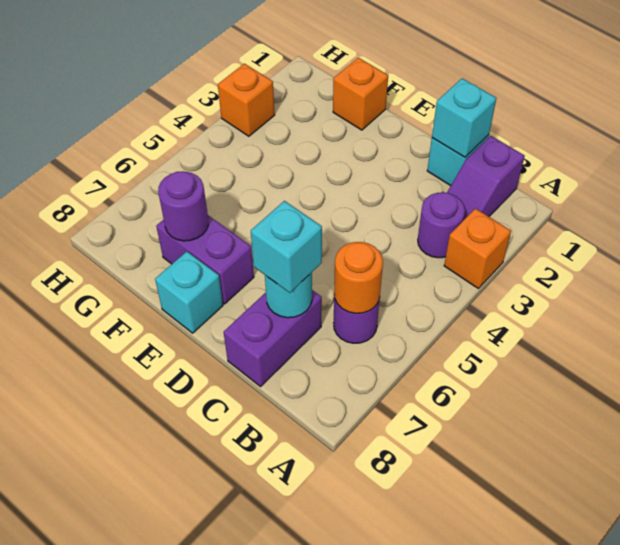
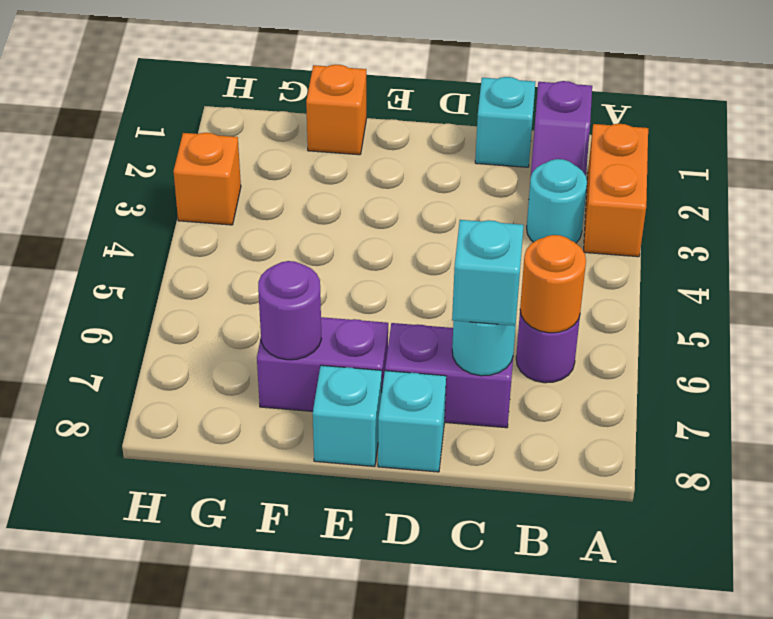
orange 1x1 brick [444,209,511,289] -> orange 1x2 brick [584,124,648,257]
purple 1x1 round brick [418,192,465,258] -> cyan 1x1 round brick [527,159,587,243]
cyan 1x1 brick [432,78,496,157] -> cyan 1x1 brick moved to [378,371,446,472]
purple 1x2 brick [224,290,322,387] -> purple 1x2 brick turned to [385,323,513,428]

